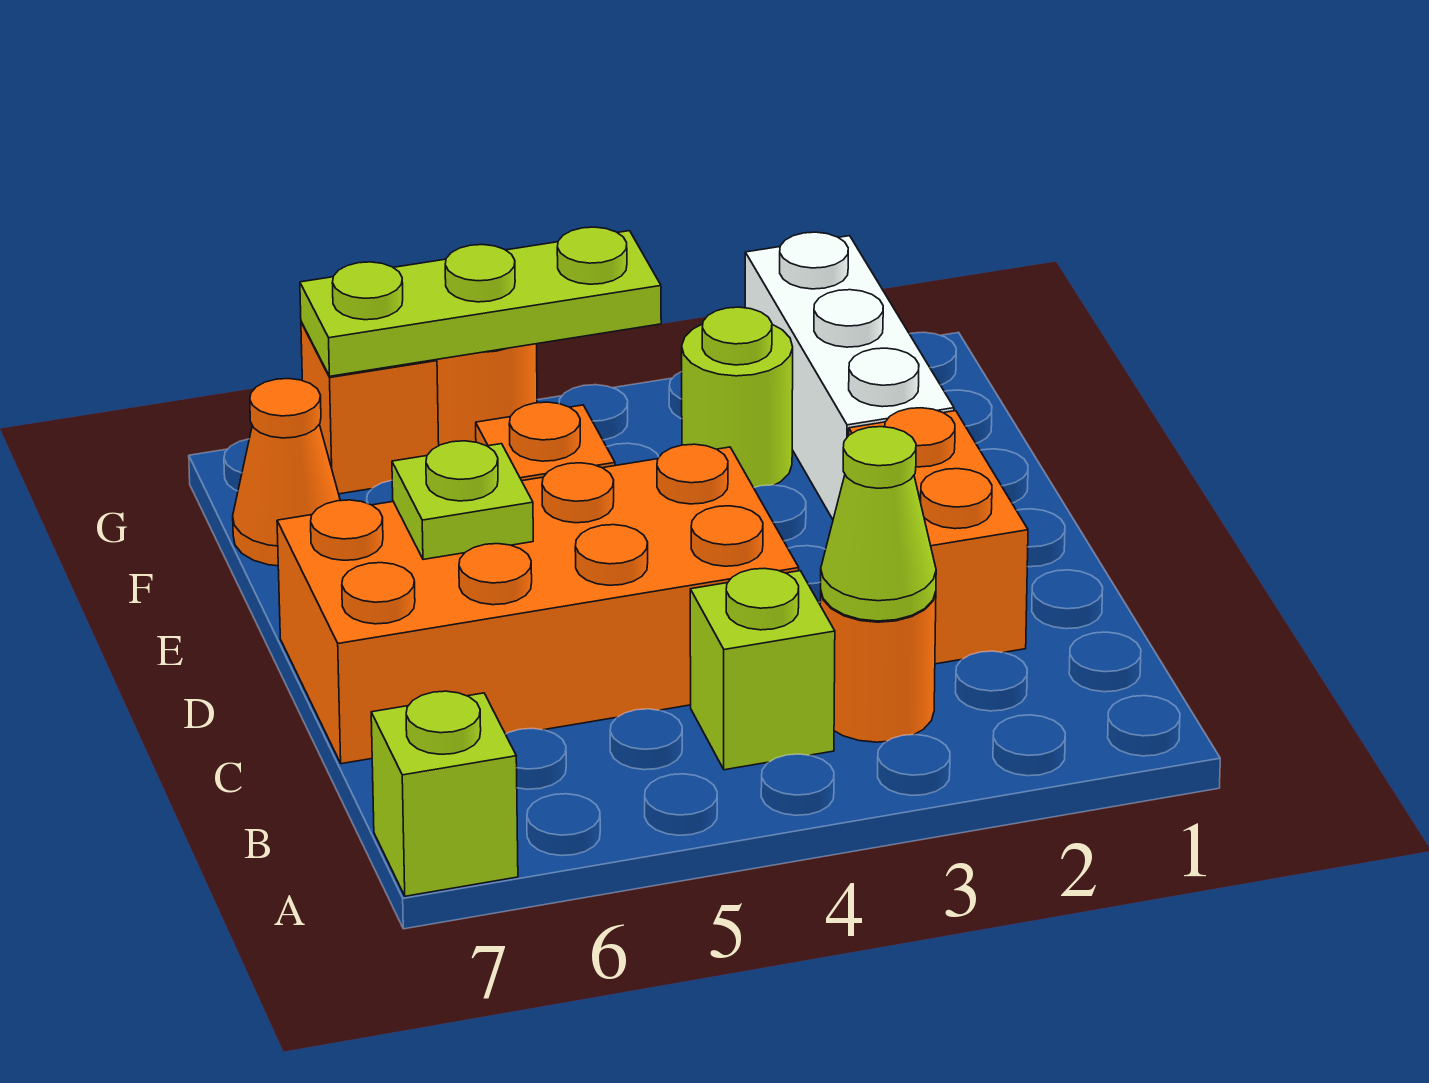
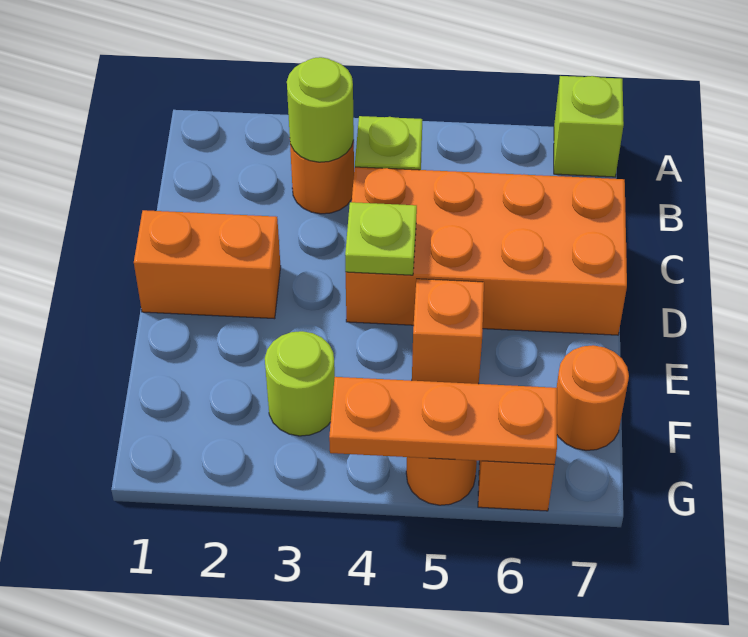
lime 1x1 cone [821,427,936,621] -> lime 1x1 round brick [287,57,354,162]
orange 1x2 brick [849,408,1028,664] -> orange 1x2 brick turned to [134,210,281,319]
lime 1x1 plate [392,441,533,560] -> lime 1x1 plate moved to [345,202,417,275]
white 1x3 brick [745,232,954,519] -> none
orange 1x1 cone [233,379,340,566] -> orange 1x1 round brick [557,345,629,450]
lime 1x3 plate [300,227,661,376] -> orange 1x3 plate [329,377,557,465]

